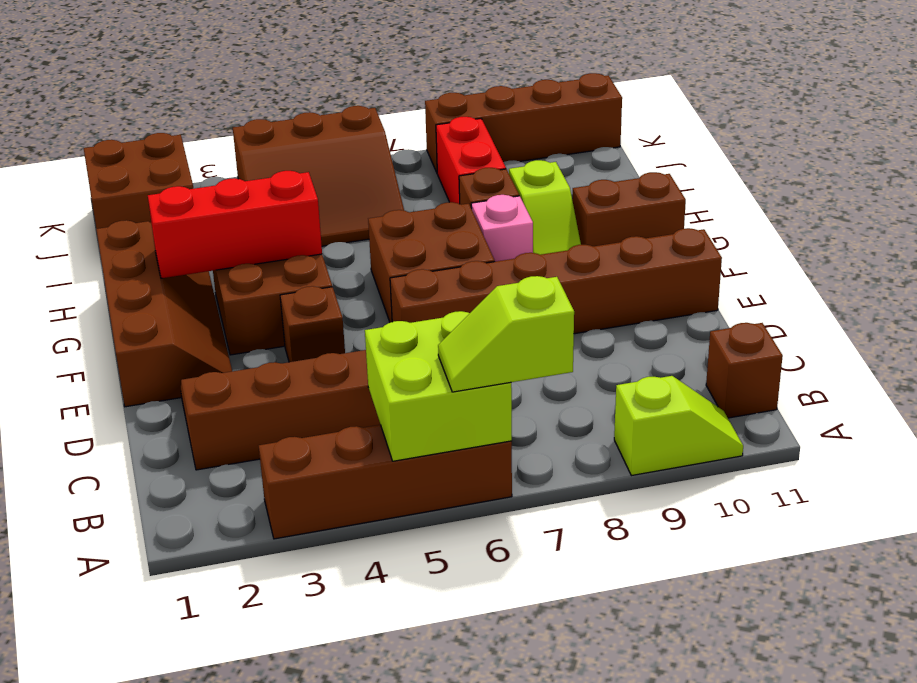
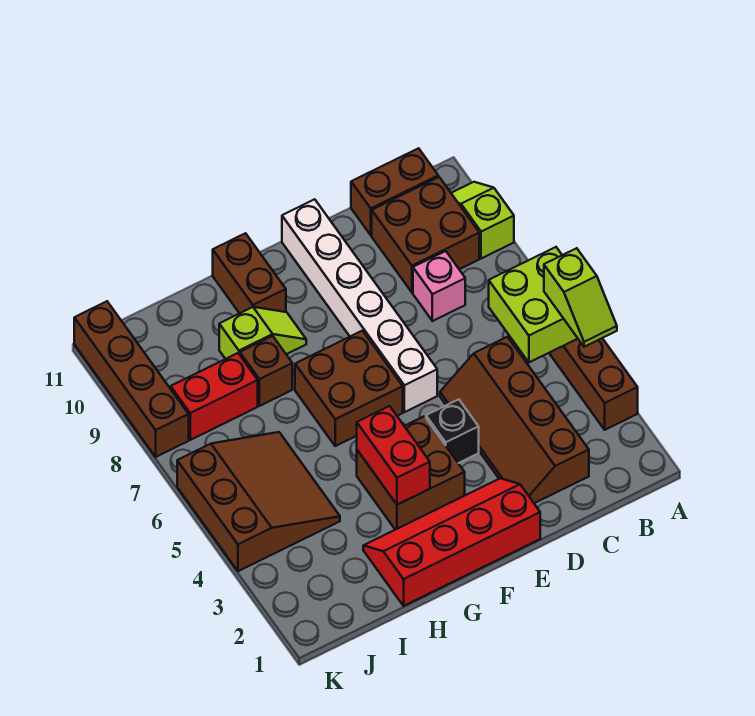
lime 1x2 slope [438,276,574,392] -> lime 1x2 slope moved to [544,248,617,347]
brown 1x1 brick [706,323,783,418] -> brown 1x2 brick [351,148,438,235]
brown 2x4 slope [96,220,232,407] -> red 2x4 slope [363,478,540,606]
brown 1x1 brick [280,286,345,362] -> black 1x1 brick [426,399,479,463]
brown 1x6 brick [390,228,722,334] -> white 1x6 brick [282,199,437,412]
red 1x3 brick [148,171,322,278] -> red 1x2 brick [357,406,430,505]
pink 1x1 brick [471,195,533,262] -> pink 1x1 brick moved to [413,251,465,321]
brown 2x2 brick [84,133,193,229] -> brown 2x2 brick moved to [372,177,479,292]

